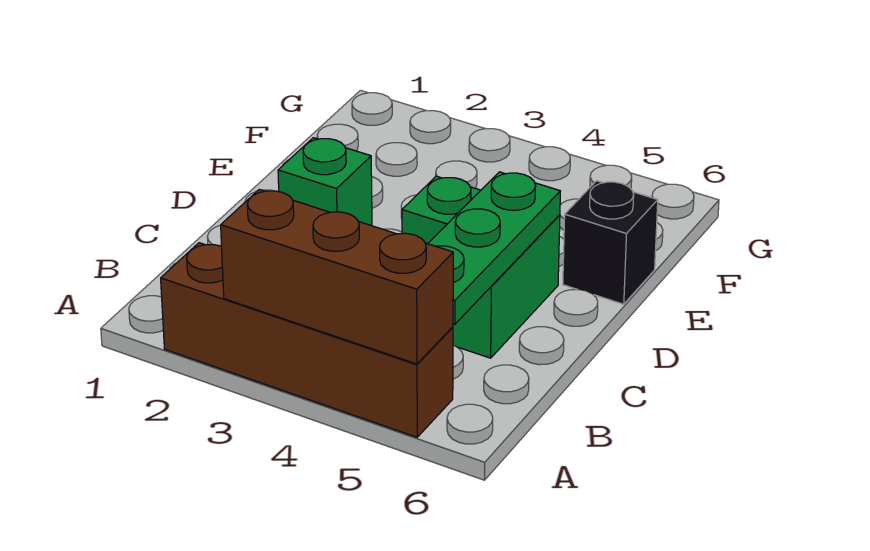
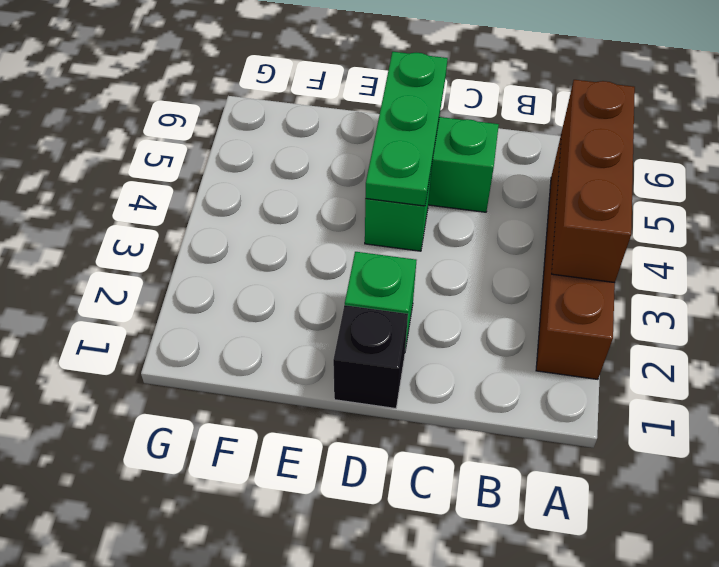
green 1x3 plate [428,172,560,324] -> green 1x3 plate turned to [365,52,448,206]
black 1x1 brick [563,181,658,304] -> black 1x1 brick moved to [333,305,408,409]

